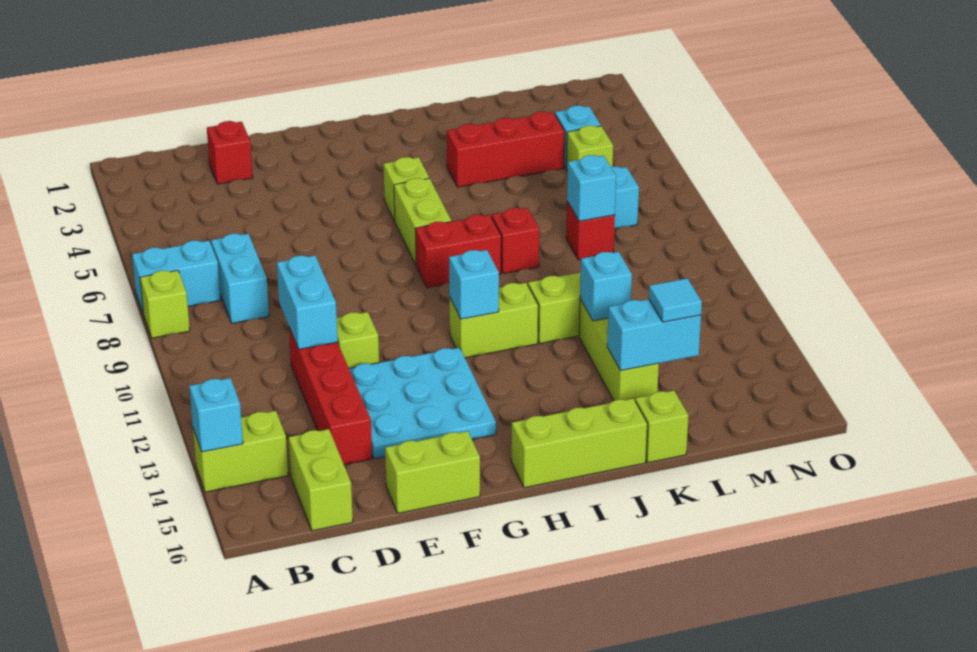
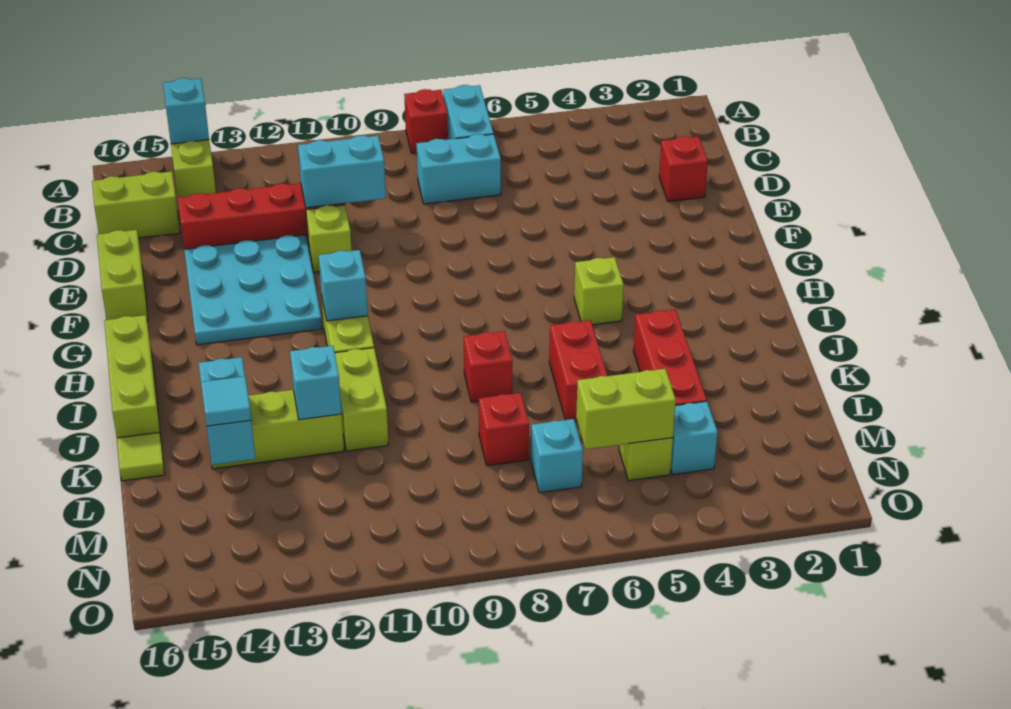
lime 1x1 brick [140,270,190,338] -> red 1x1 brick [404,89,448,153]
lime 1x2 brick [394,178,451,264] -> lime 1x2 brick moved to [576,369,676,449]
red 1x2 brick [415,215,501,288] -> red 1x2 brick moved to [549,320,607,421]
lime 1x1 brick [635,391,689,463] -> lime 1x1 tile [117,432,165,481]
cyan 1x1 brick [567,155,616,221] -> none

